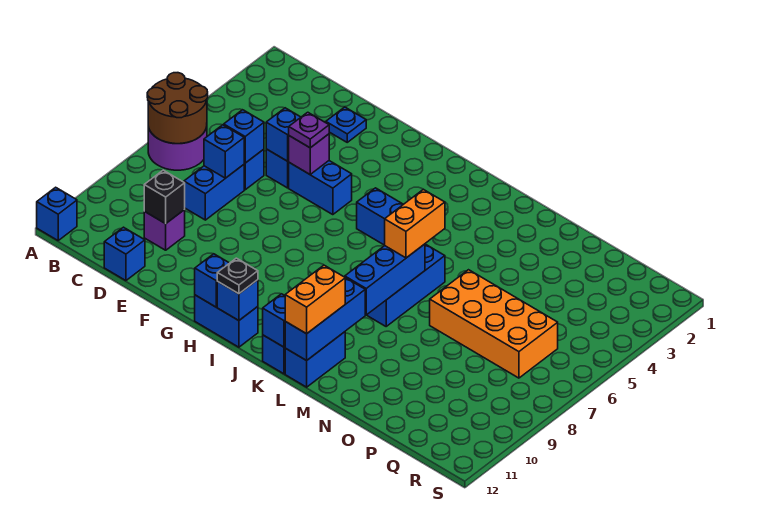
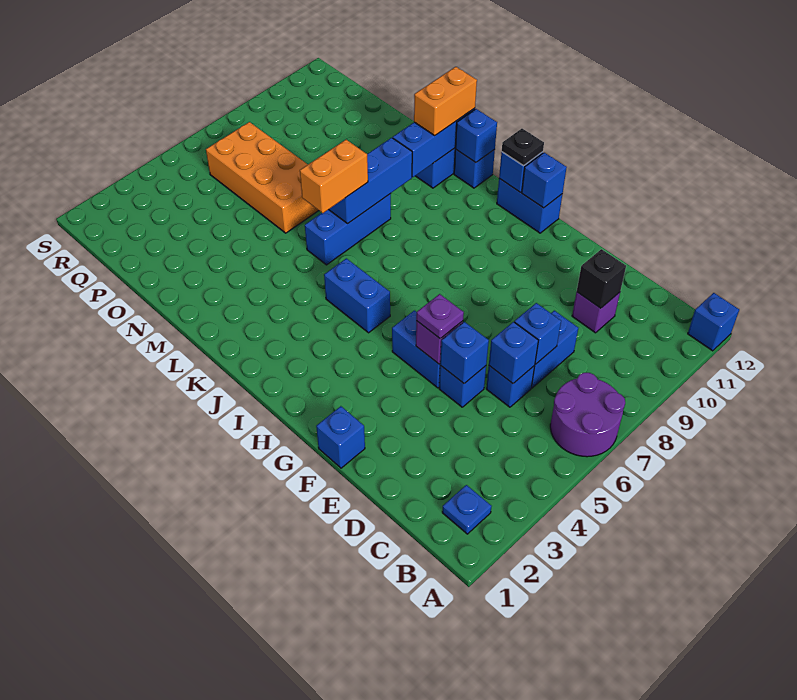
brown 2x2 round brick [147,73,208,144] -> none
blue 1x1 brick [104,227,145,281] -> blue 1x1 brick moved to [316,406,365,468]
blue 1x1 plate [326,107,366,142] -> blue 1x1 plate moved to [442,485,492,534]

